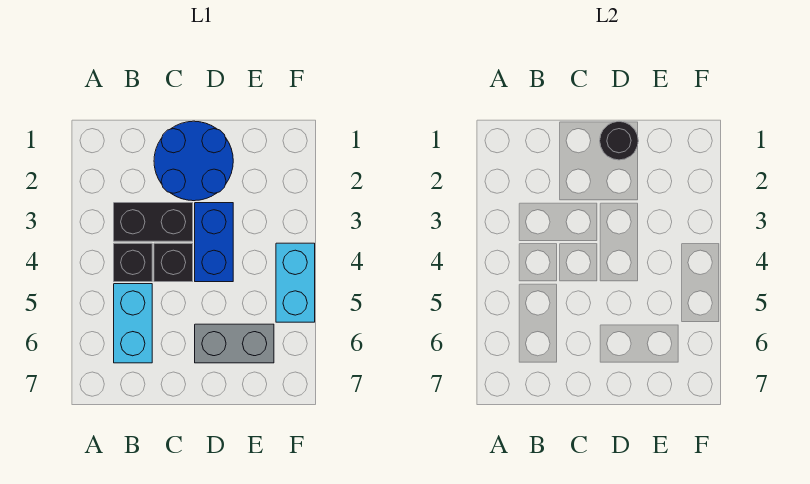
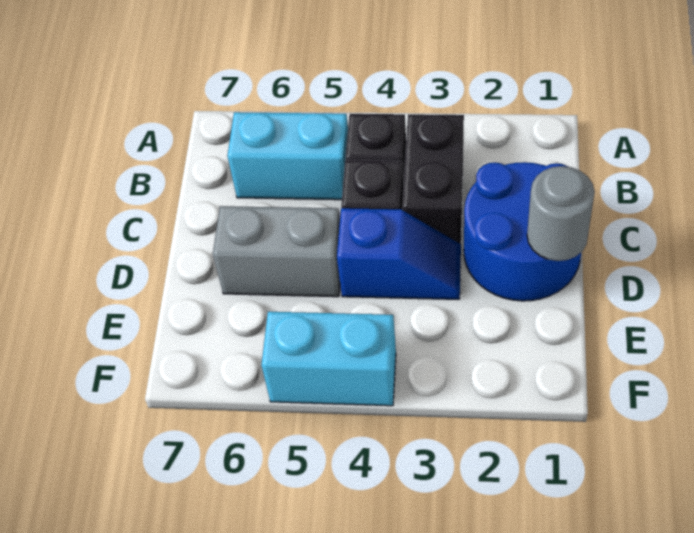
black 1x1 round brick [600,121,638,160] -> grey 1x1 round brick [527,166,595,261]
blue 1x2 brick [195,203,233,282] -> blue 1x2 slope [337,208,461,299]
grey 1x2 brick [195,324,274,363] -> grey 1x2 brick turned to [213,206,340,297]

